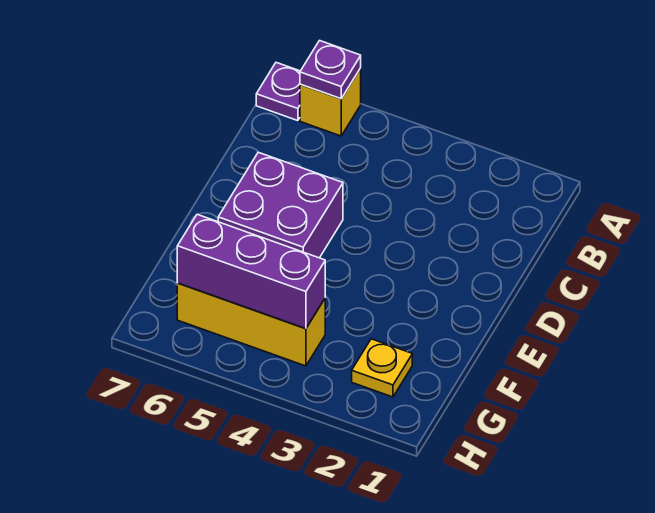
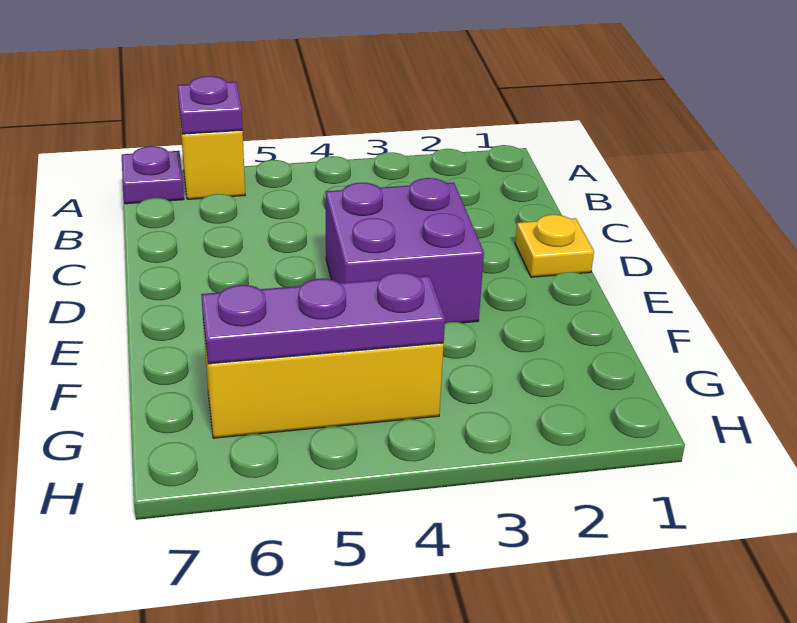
purple 2x2 brick [218,152,343,258] -> purple 2x2 brick moved to [326,178,484,323]
yellow 1x1 plate [352,339,412,397] -> yellow 1x1 plate moved to [515,215,594,277]
purple 1x3 brick [177,214,325,329] -> purple 1x3 plate [201,272,445,364]

